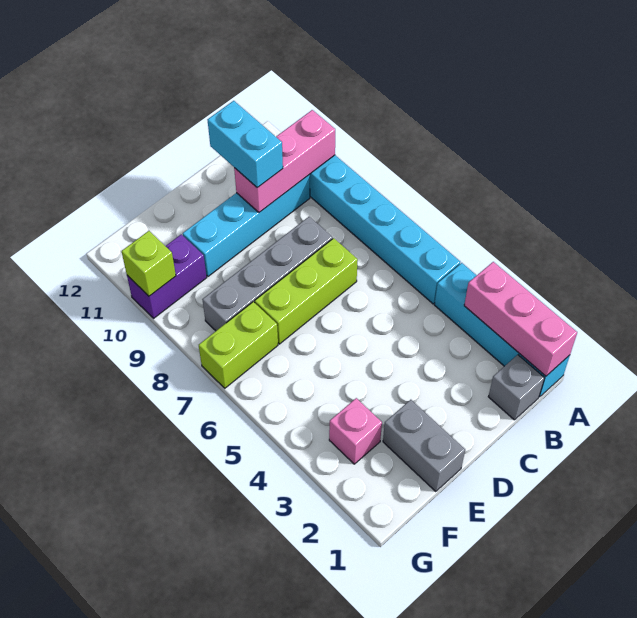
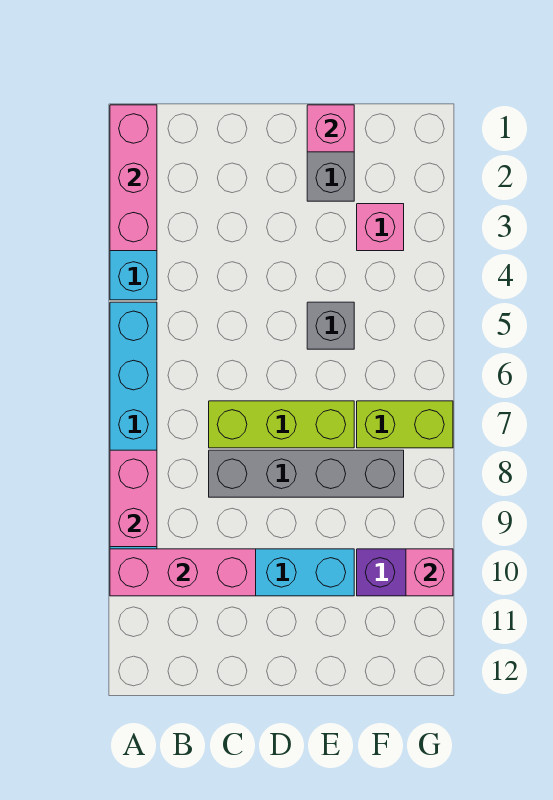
none -> pink 1x2 brick [110,450,157,547]
grey 1x1 brick [488,355,544,420] -> grey 1x1 brick moved to [307,302,354,349]
cyan 1x2 brick [208,101,283,188] -> none
none -> pink 1x1 brick [307,105,354,152]
lime 1x1 brick [121,231,176,296] -> pink 1x1 brick [406,549,453,596]

